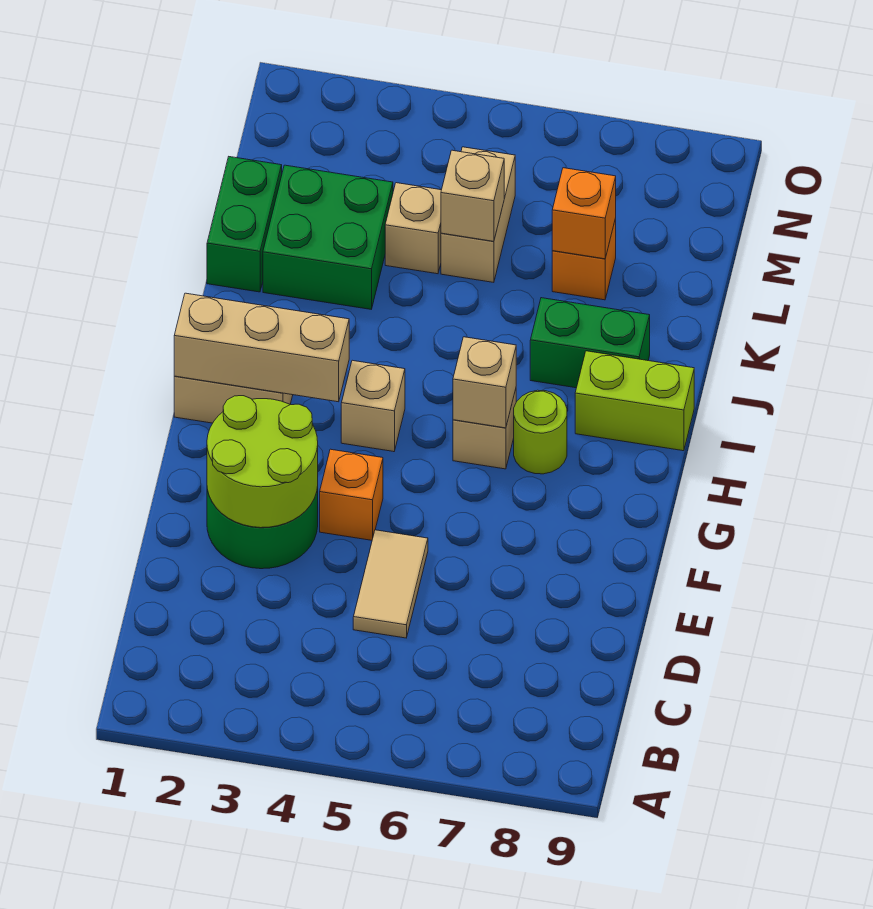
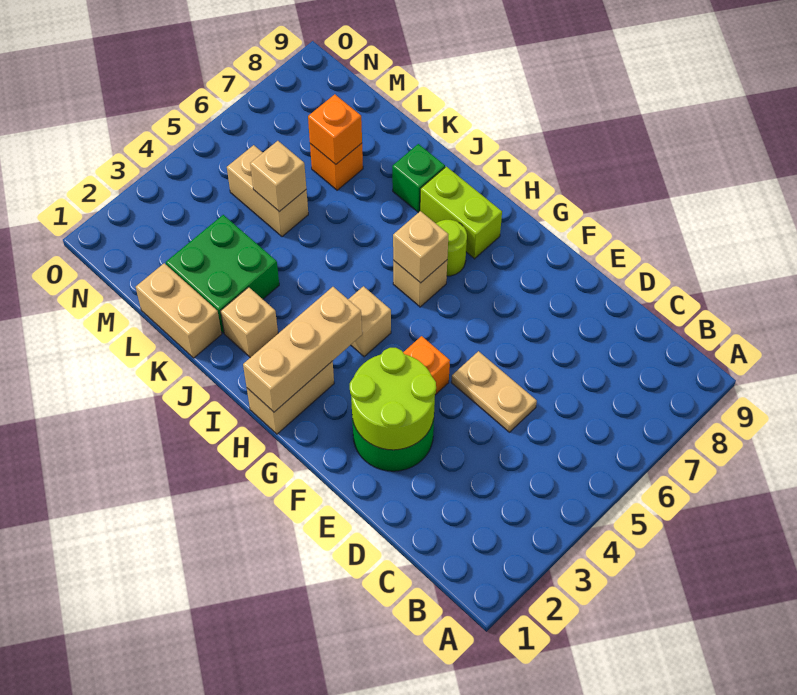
tan 1x2 tile [353,530,428,638] -> tan 1x2 plate [451,351,537,432]
lime 1x2 brick [575,351,694,451] -> lime 1x2 brick turned to [420,167,502,259]
green 1x2 brick [530,298,650,388] -> green 1x1 brick [392,144,445,213]
green 1x2 brick [207,157,282,292] -> tan 1x2 brick [136,263,222,358]
tan 1x1 brick [385,183,441,274] -> tan 1x1 brick moved to [221,287,278,358]

